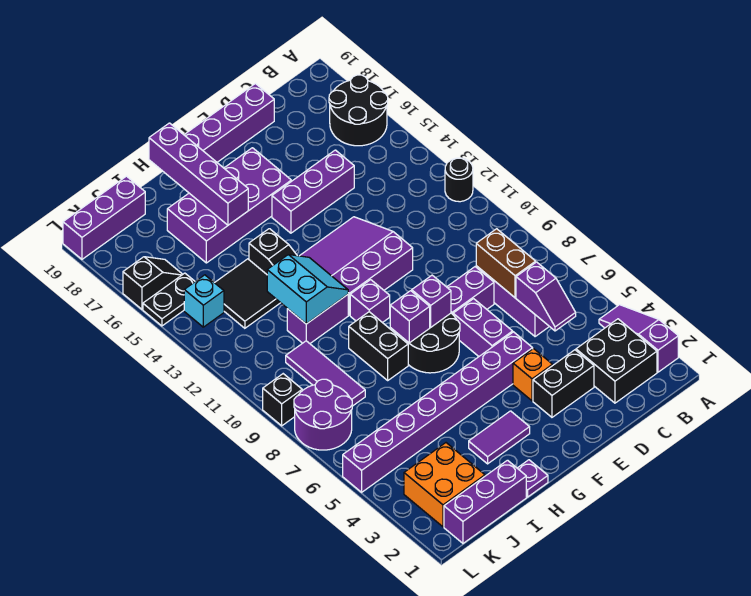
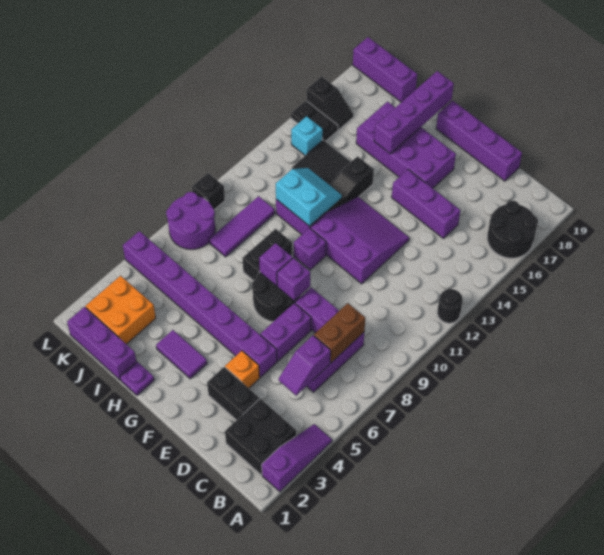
cyan 2x2 slope [267,255,348,324] -> cyan 2x2 slope turned to [276,168,342,226]

